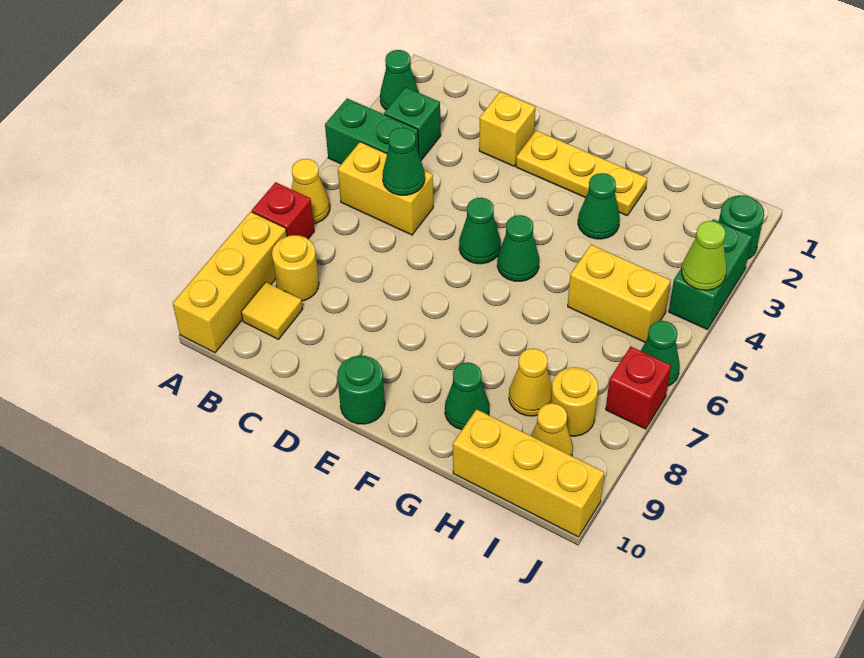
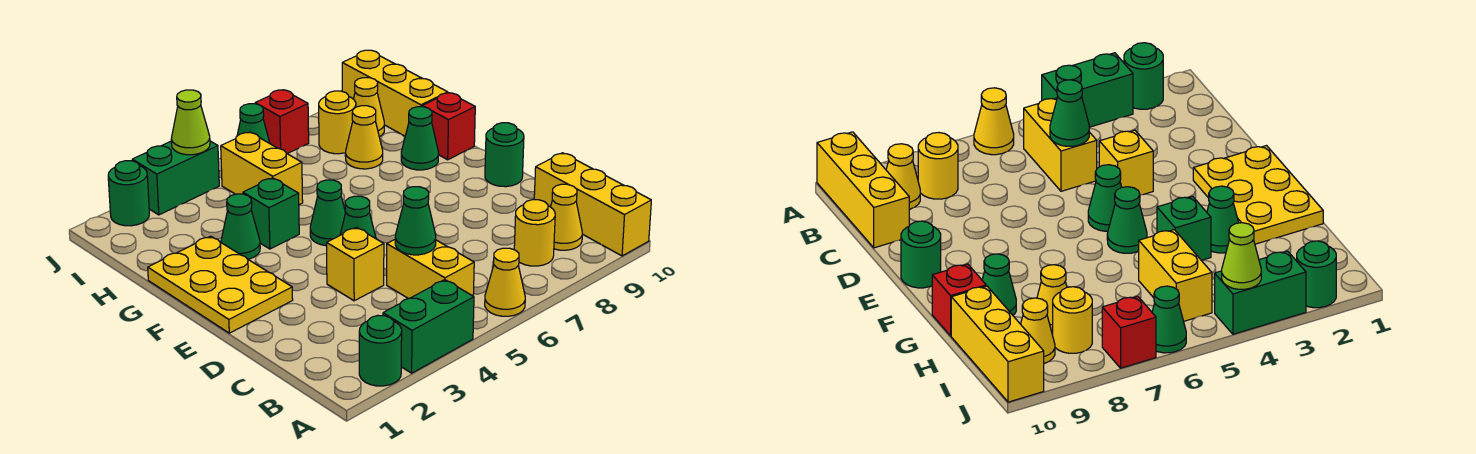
green 1x1 cone [380,50,419,110] -> green 1x1 round brick [359,315,402,386]
green 1x2 brick [325,98,419,164] -> green 1x2 brick turned to [383,280,474,373]
red 1x1 brick [252,182,314,239] -> red 1x1 brick moved to [422,93,475,160]
yellow 1x3 brick [173,212,287,353] -> yellow 1x3 brick turned to [534,153,651,256]
green 1x1 brick [384,87,441,160] -> green 1x1 brick moved to [243,178,299,249]
yellow 1x1 tile [241,282,303,339] -> yellow 1x1 cone [551,184,582,250]
yellow 1x1 brick [479,92,535,166] -> yellow 1x1 brick moved to [327,227,384,301]
yellow 1x3 plate [516,131,647,216] -> yellow 2x3 plate [148,236,293,333]

